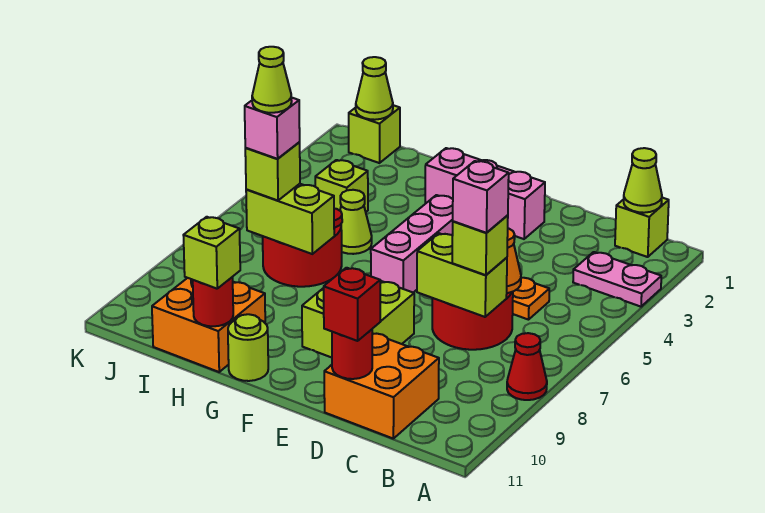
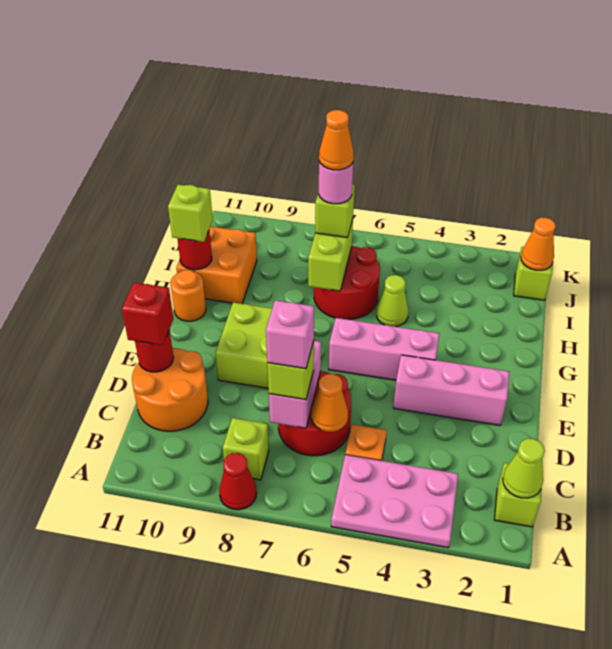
pink 1x2 plate [573,252,661,307] -> pink 2x3 plate [331,455,458,548]
lime 1x2 brick [417,233,507,317] -> pink 1x2 brick [269,341,321,428]
orange 2x2 brick [324,333,439,438] -> orange 2x2 round brick [132,348,208,431]
pink 1x3 brick [425,148,545,239] -> pink 1x3 brick turned to [393,355,510,425]
lime 1x1 round brick [228,314,268,381] -> orange 1x1 round brick [171,270,206,321]
lime 1x1 brick [315,160,368,212] -> lime 1x1 brick moved to [223,418,269,480]
pink 1x1 brick [245,97,300,159] -> pink 1x1 round brick [319,162,353,204]
lime 1x1 cone [252,47,292,113] -> orange 1x1 cone [319,110,354,170]
lime 1x1 cone [356,57,393,120] -> orange 1x1 cone [521,218,556,270]

